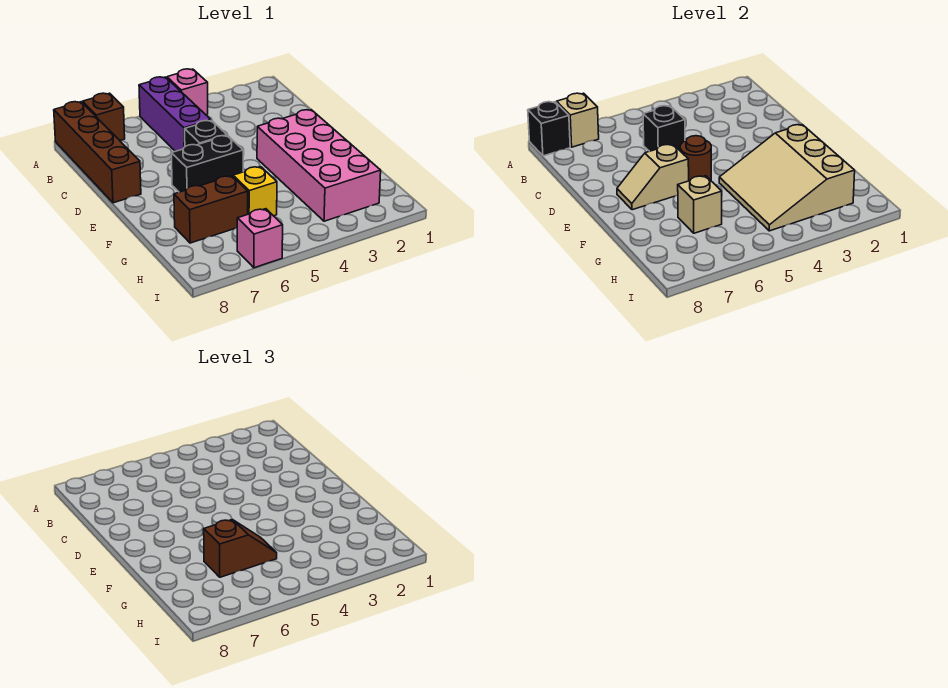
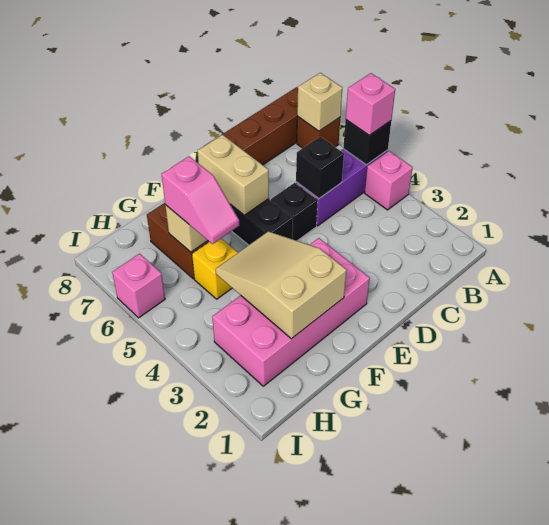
none -> pink 1x1 brick [346,73,395,135]
black 1x1 brick [528,102,570,156] -> black 1x1 brick moved to [343,120,391,165]
brown 1x1 round brick [680,136,711,181] -> none
tan 1x2 slope [617,144,689,210] -> tan 1x2 brick [197,135,269,215]
tan 3x3 slope [719,125,855,231] -> tan 2x3 slope [216,231,347,339]
brown 1x2 slope [204,520,277,577] -> pink 1x2 slope [162,156,239,244]

